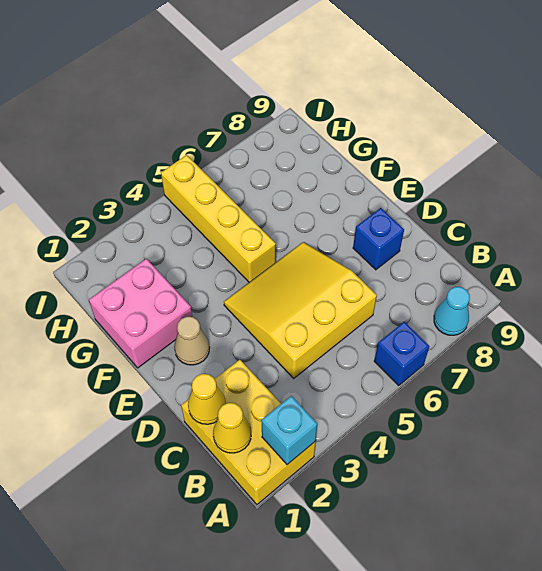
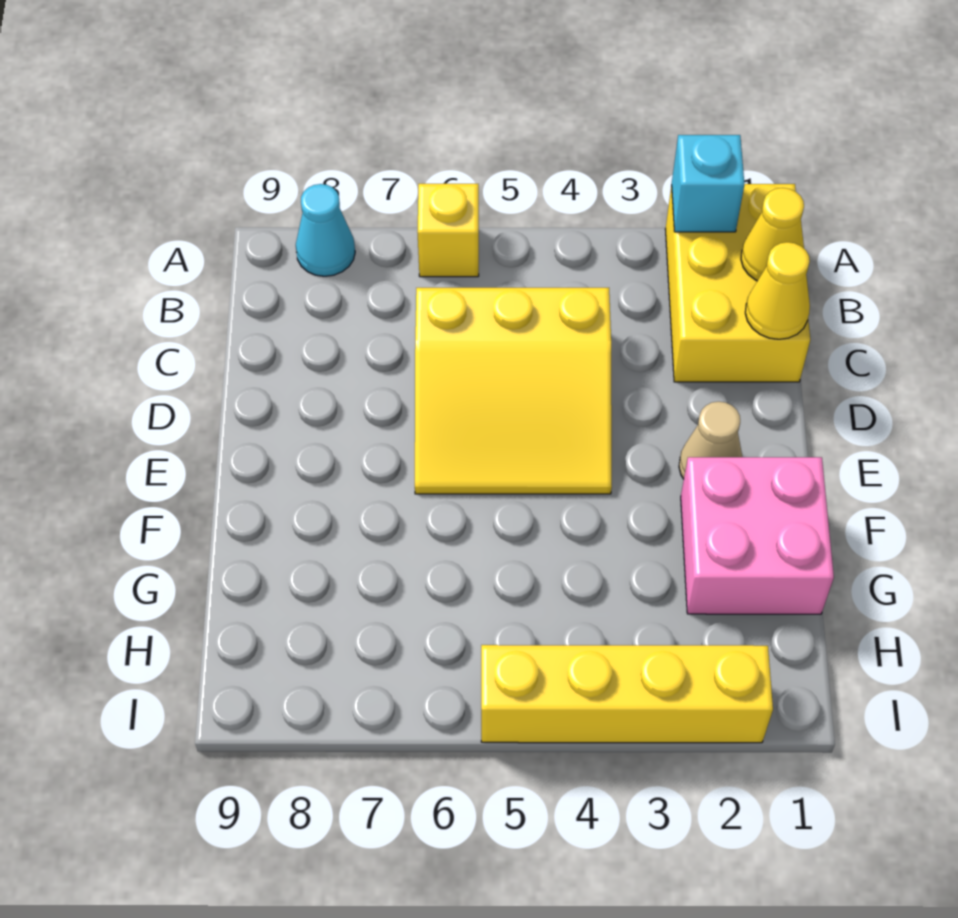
blue 1x1 brick [374,322,429,386] -> yellow 1x1 brick [417,184,479,277]
blue 1x1 brick [353,208,404,270] -> none
yellow 1x4 brick [161,155,276,282] -> yellow 1x4 brick turned to [481,645,773,743]

